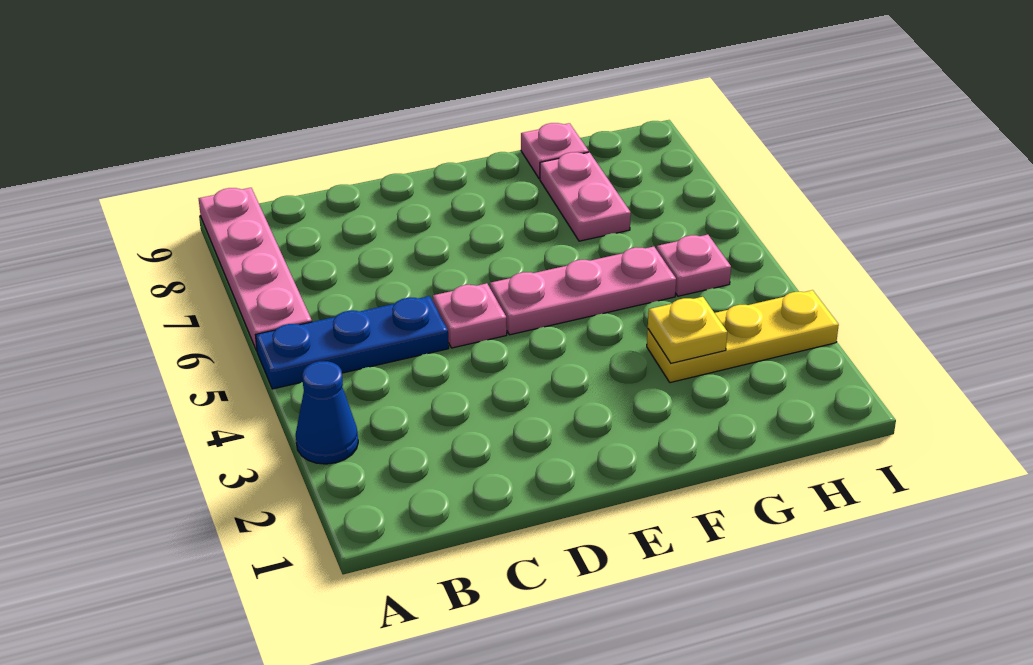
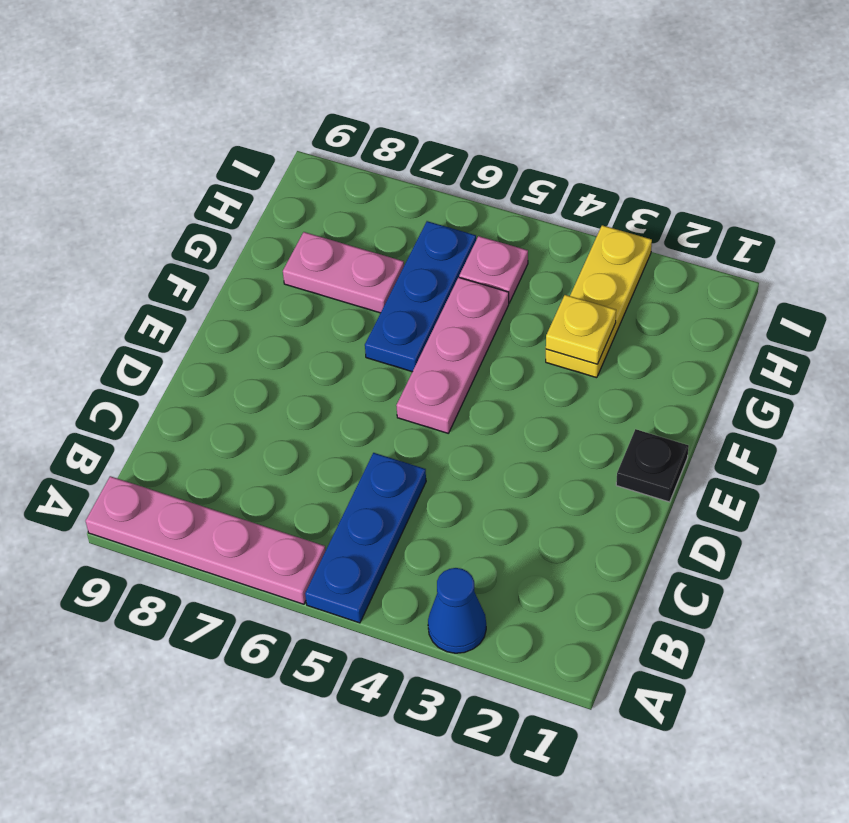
pink 1x1 plate [433,283,507,348] -> none
none -> black 1x1 plate [616,429,689,502]
none -> blue 1x3 plate [365,221,476,372]
pink 1x1 plate [521,123,589,179] -> none

